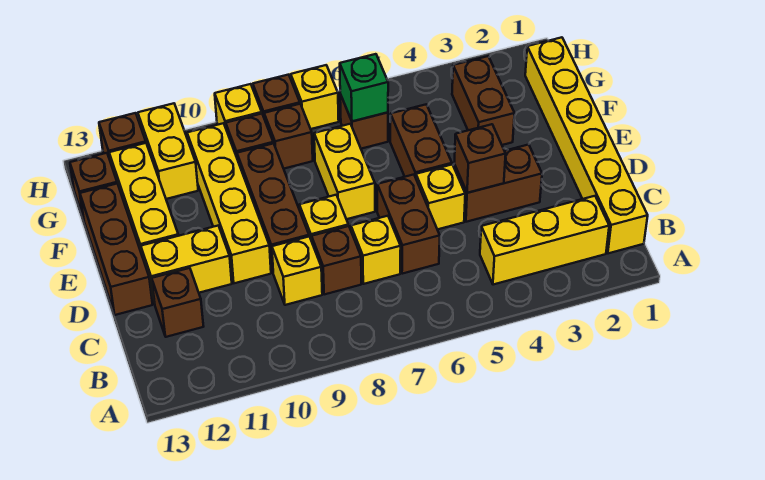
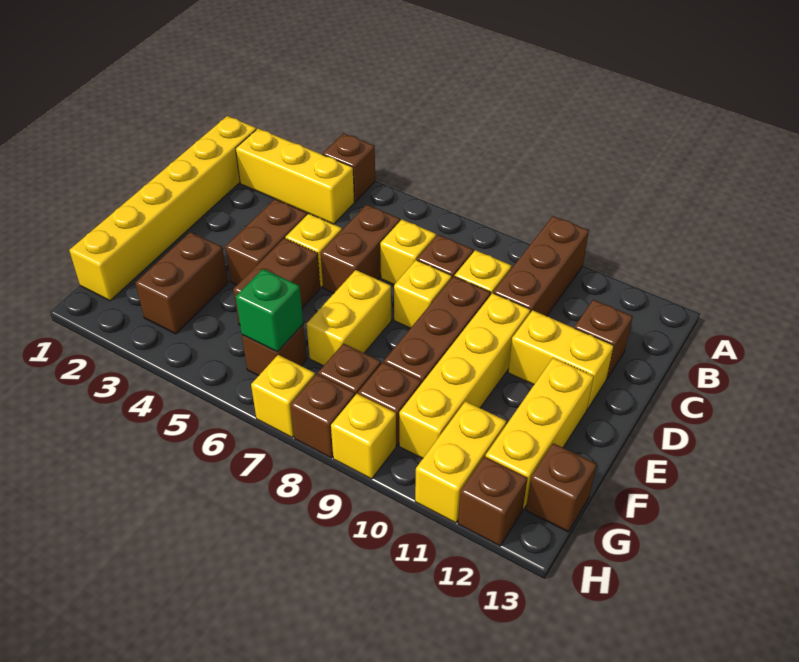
brown 1x2 brick [454,145,542,222] -> brown 1x2 brick turned to [225,199,307,285]
brown 1x1 brick [454,124,506,193] -> brown 1x1 brick moved to [323,133,375,202]
brown 1x3 brick [80,183,153,315] -> brown 1x3 brick moved to [493,216,589,316]

